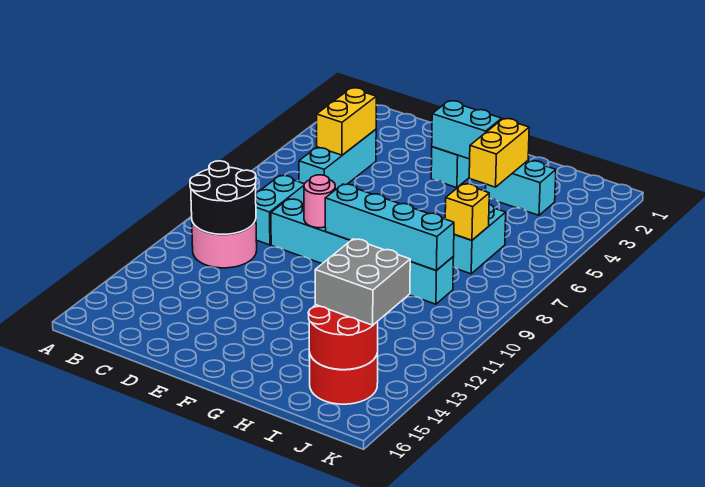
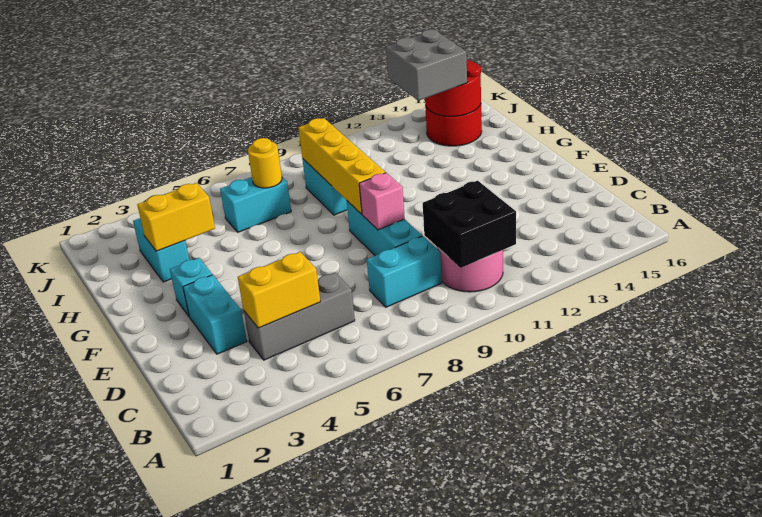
black 2x2 round brick [190,161,256,234] -> black 2x2 brick [423,181,516,268]
cyan 1x3 brick [299,129,376,190] -> grey 1x3 brick [244,272,355,360]
pink 1x1 round brick [304,175,335,228] -> pink 1x1 brick [359,173,405,230]
cyan 1x2 brick [432,101,502,159] -> cyan 1x2 brick moved to [183,275,247,354]
cyan 1x4 brick [325,184,454,271] -> yellow 1x4 brick [298,118,386,214]
yellow 1x1 brick [445,184,489,240] -> yellow 1x1 round brick [248,138,282,188]

